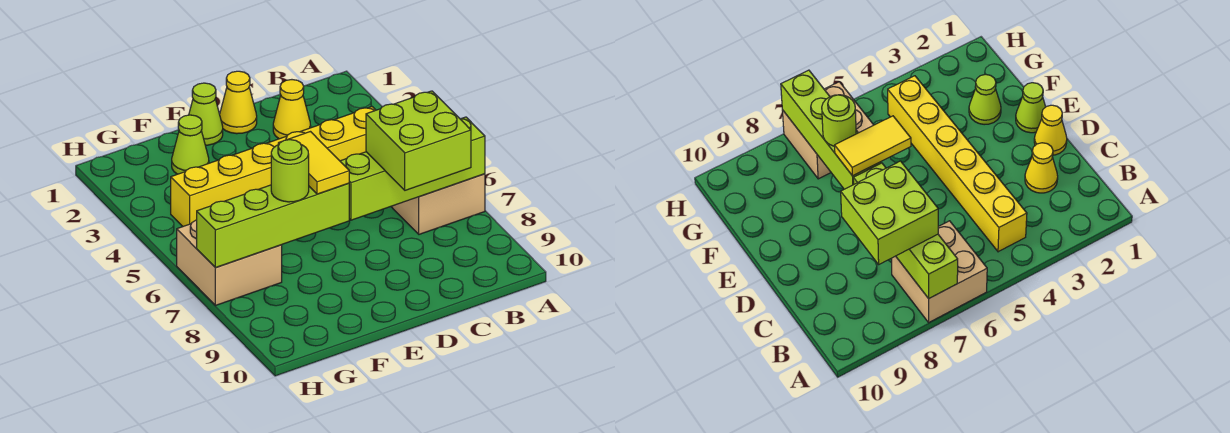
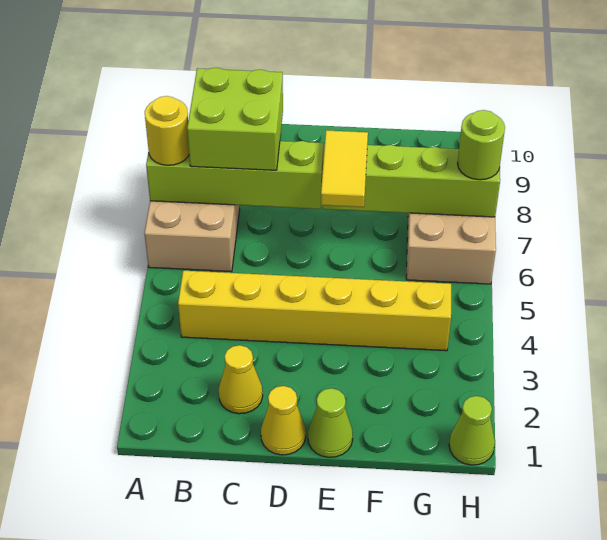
none -> yellow 1x1 round brick [145,96,189,165]
lime 1x1 cone [172,115,209,174] -> lime 1x1 cone moved to [449,396,495,465]
lime 1x1 round brick [271,140,309,202] -> lime 1x1 round brick moved to [458,110,505,180]

